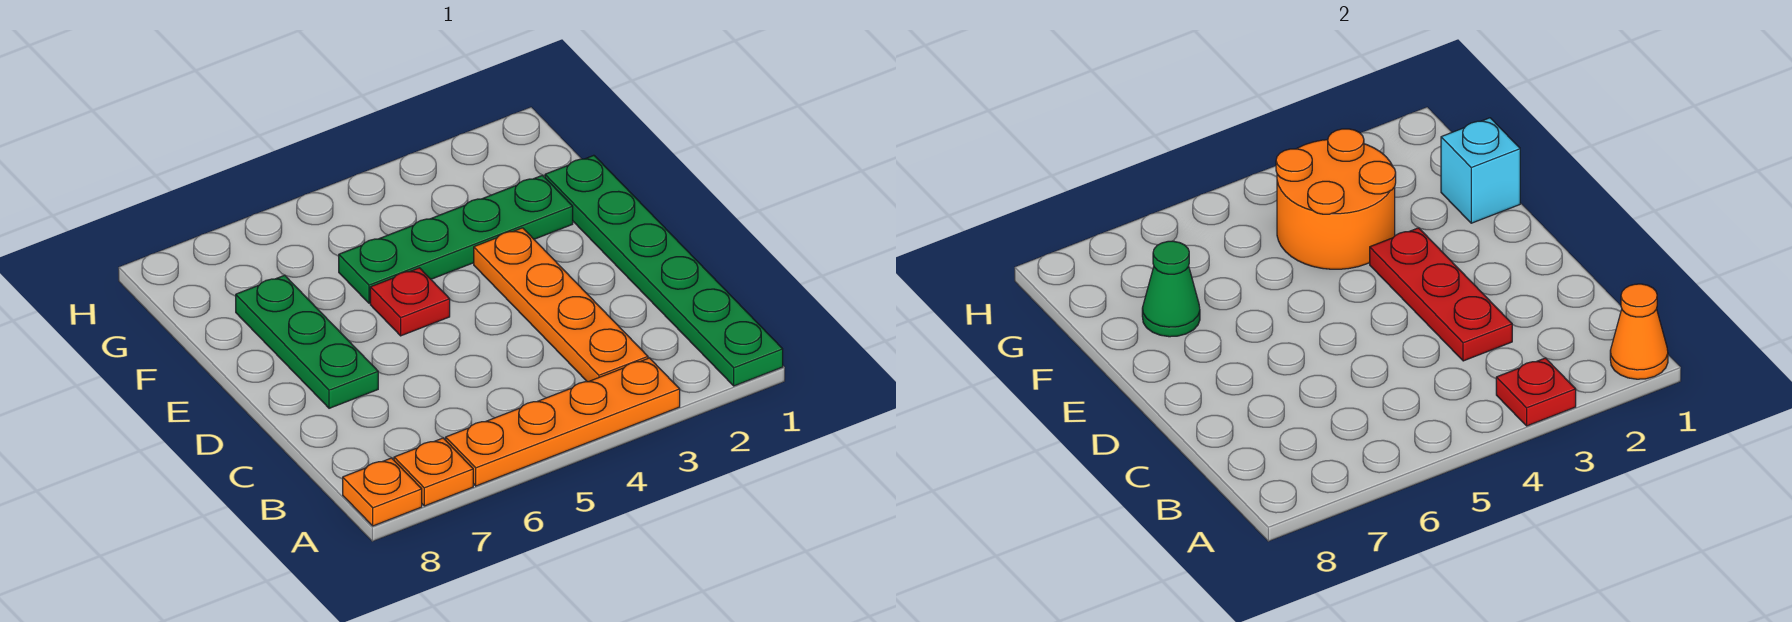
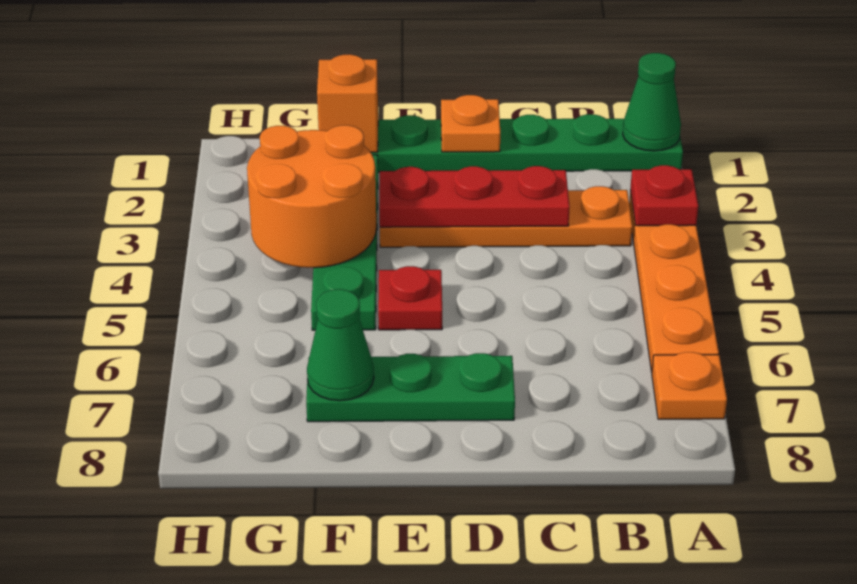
orange 1x1 cone [1610,284,1668,379] -> green 1x1 cone [623,53,681,151]
orange 1x1 plate [343,458,422,526] -> orange 1x1 plate moved to [441,95,500,152]
cyan 1x1 brick [1441,118,1520,223] -> orange 1x1 brick [317,54,378,152]

